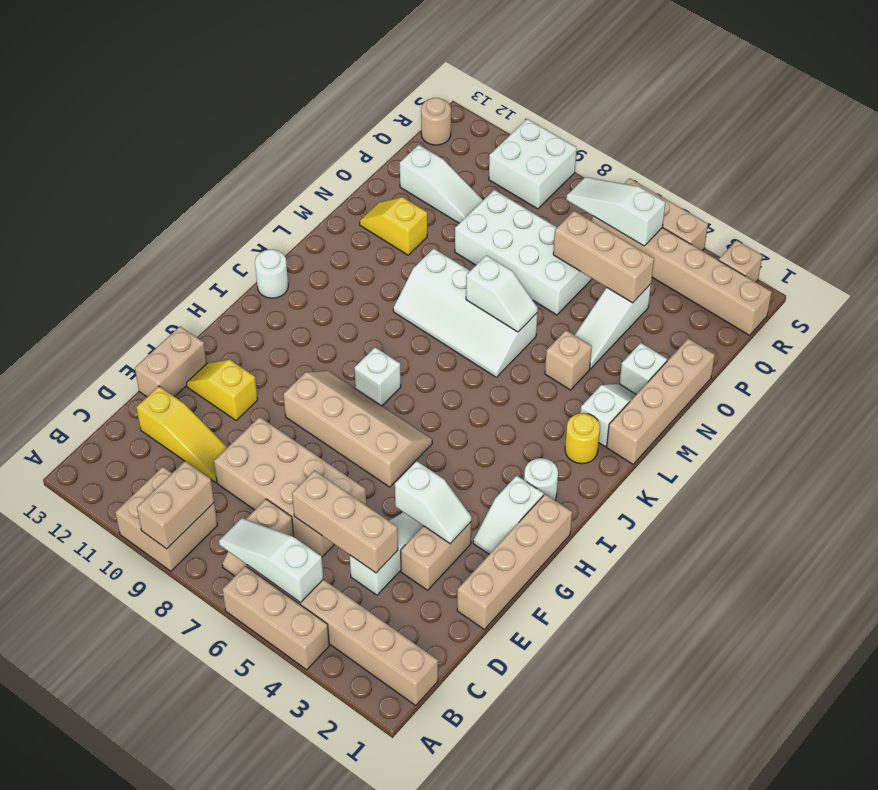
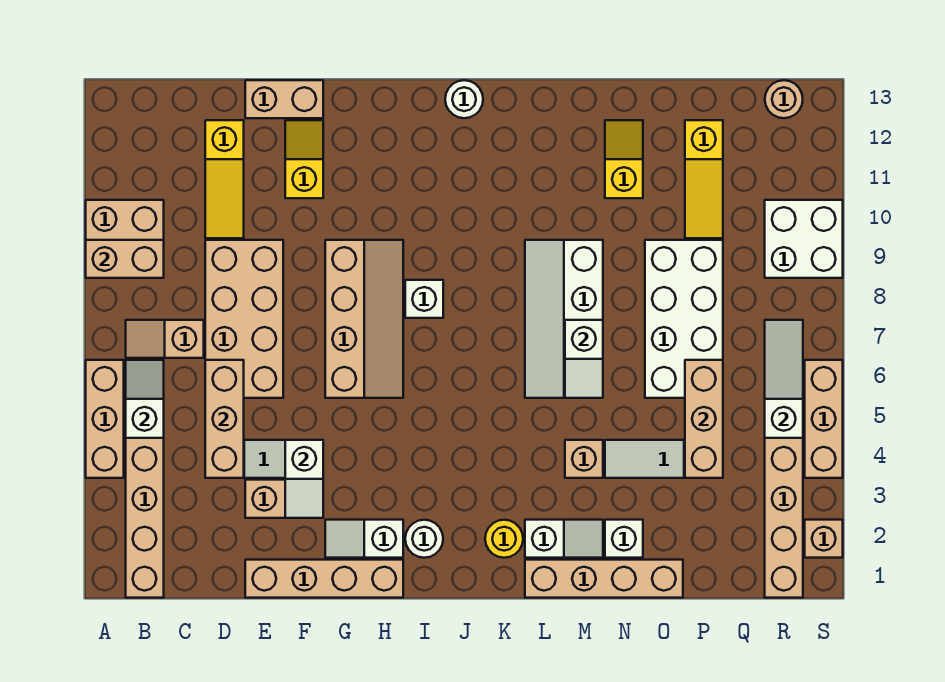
white 1x3 slope [219,518,323,603] -> white 1x2 slope [126,360,164,438]
white 1x3 slope [400,145,483,223] -> yellow 1x3 slope [685,120,723,238]

